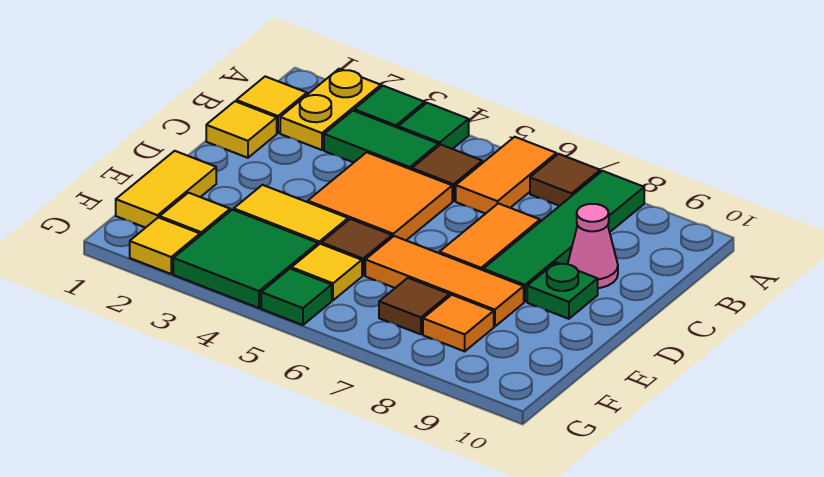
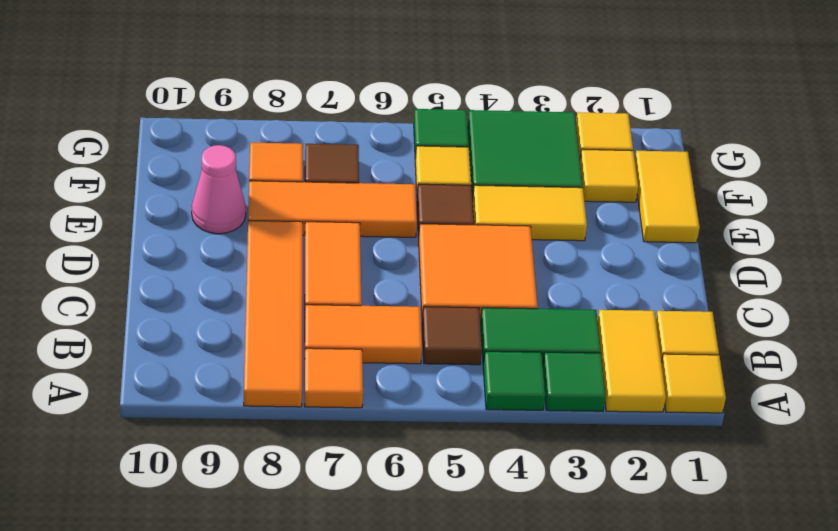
yellow 1x2 plate [280,69,381,150] -> yellow 1x2 tile [598,310,666,412]
orange 1x2 tile [456,137,556,214] -> orange 1x2 tile turned to [305,305,422,364]
brown 1x1 tile [530,154,600,206] -> orange 1x1 tile [305,348,363,408]
green 1x4 tile [483,171,644,302] -> orange 1x4 tile [244,221,303,407]
yellow 1x1 tile [206,101,277,158] -> yellow 1x1 tile moved to [662,354,726,413]
pink 1x1 cone [568,204,618,288] -> pink 1x1 cone moved to [192,145,246,234]
green 1x1 plate [527,262,598,319] -> none

